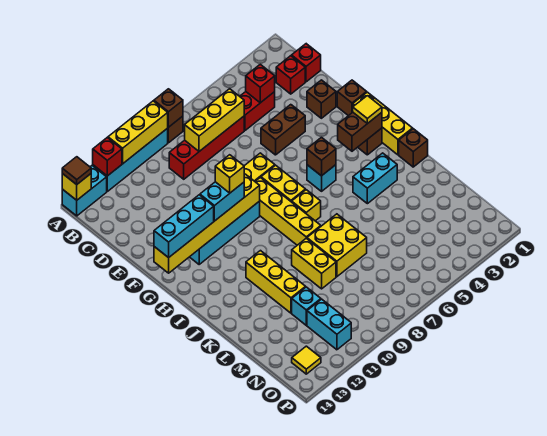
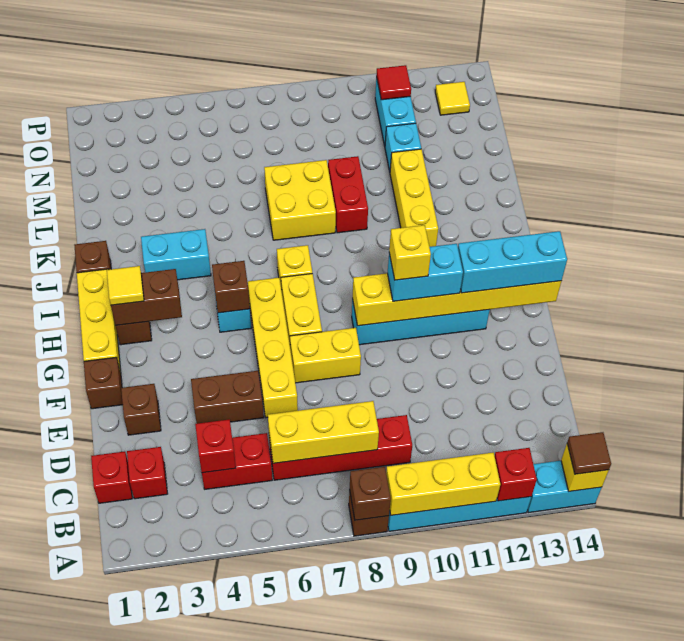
yellow 1x4 brick [255,177,321,245] -> yellow 1x4 brick moved to [248,278,298,418]
yellow 1x2 brick [292,238,336,289] -> red 1x2 brick [328,156,368,233]
none -> red 1x1 tile [376,65,411,100]

